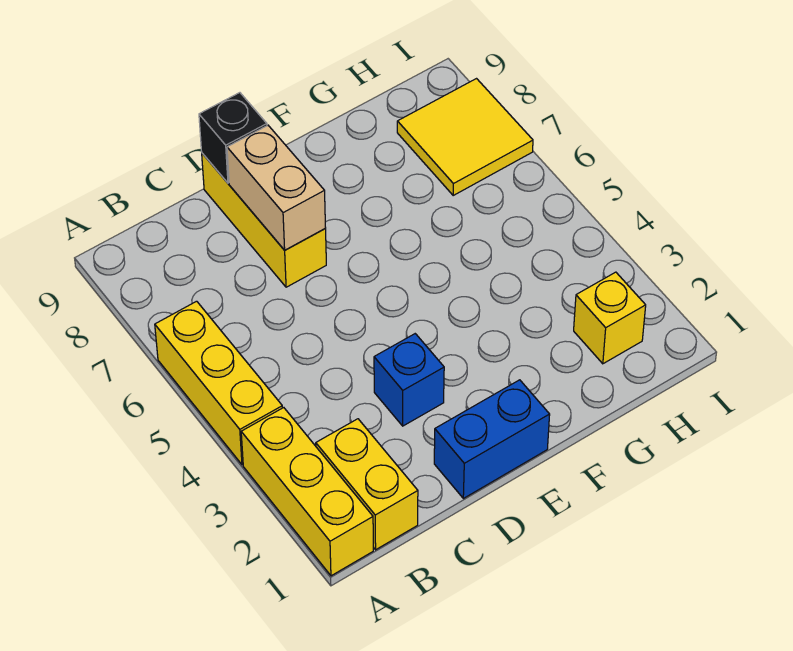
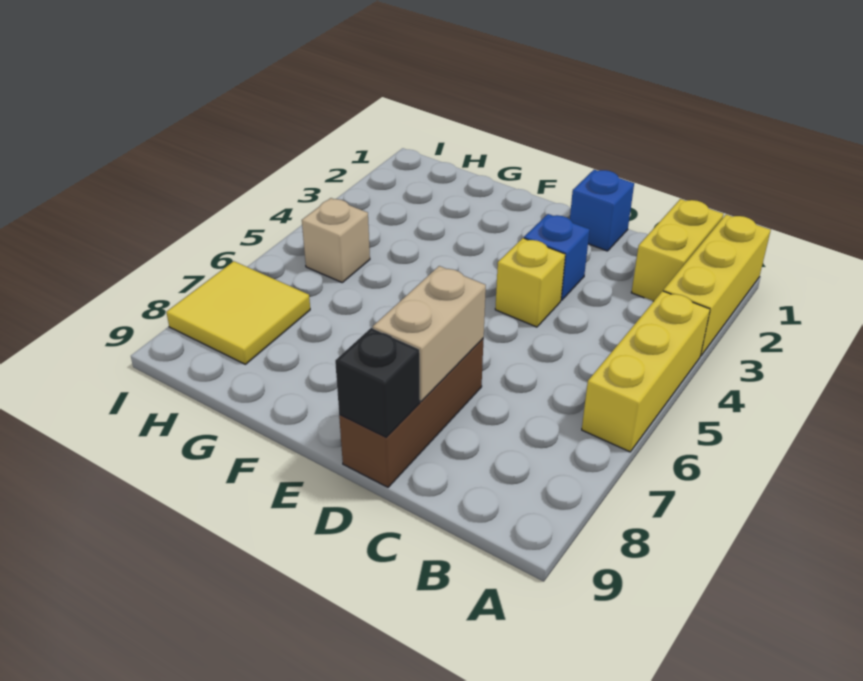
blue 1x2 brick [434,380,550,498] -> blue 1x1 brick [570,170,634,251]
yellow 1x3 brick [202,153,326,287] -> brown 1x3 brick [339,339,484,487]
yellow 1x1 brick [574,272,646,364] -> yellow 1x1 brick moved to [495,238,565,327]
none -> tan 1x1 brick [302,198,370,282]

